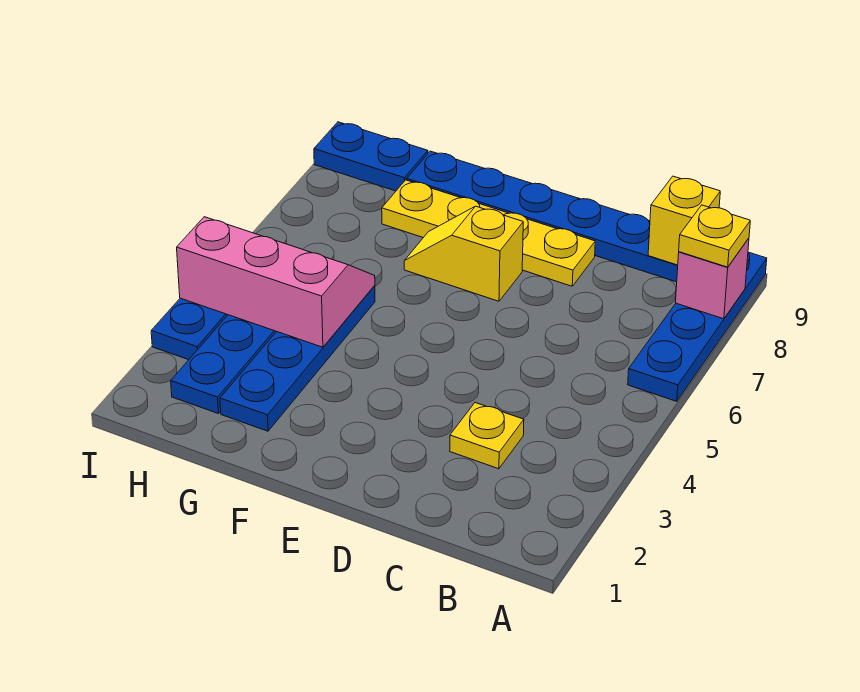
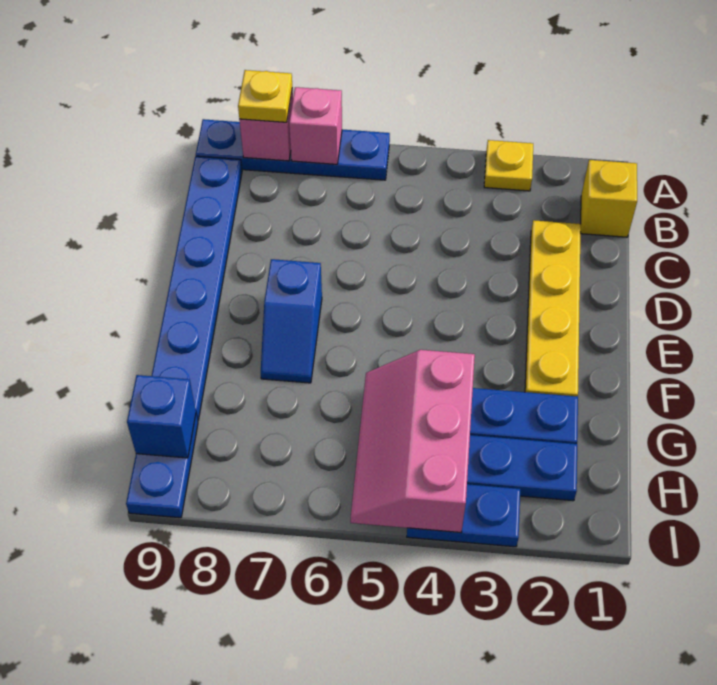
none -> pink 1x1 brick [289,87,342,164]
yellow 1x1 brick [648,176,720,265] -> yellow 1x1 brick moved to [580,160,637,237]
yellow 1x1 plate [450,403,524,469] -> yellow 1x1 plate moved to [484,140,533,191]
yellow 1x4 plate [382,180,595,286] -> yellow 1x4 plate moved to [525,220,581,396]
yellow 1x2 slope [404,206,523,301] -> blue 1x2 slope [261,259,322,383]
none -> blue 1x1 brick [127,375,196,458]

